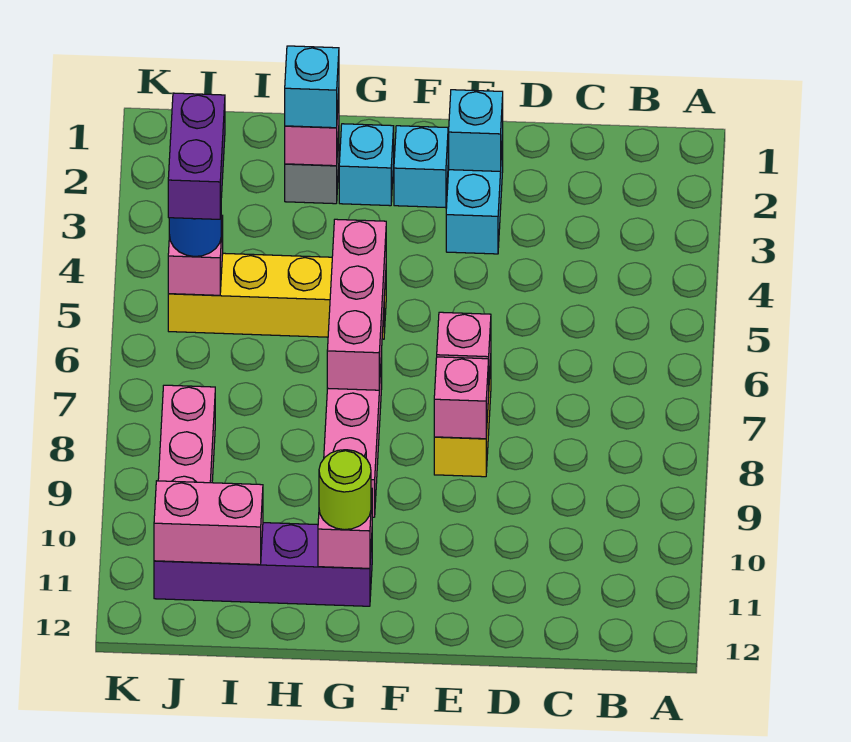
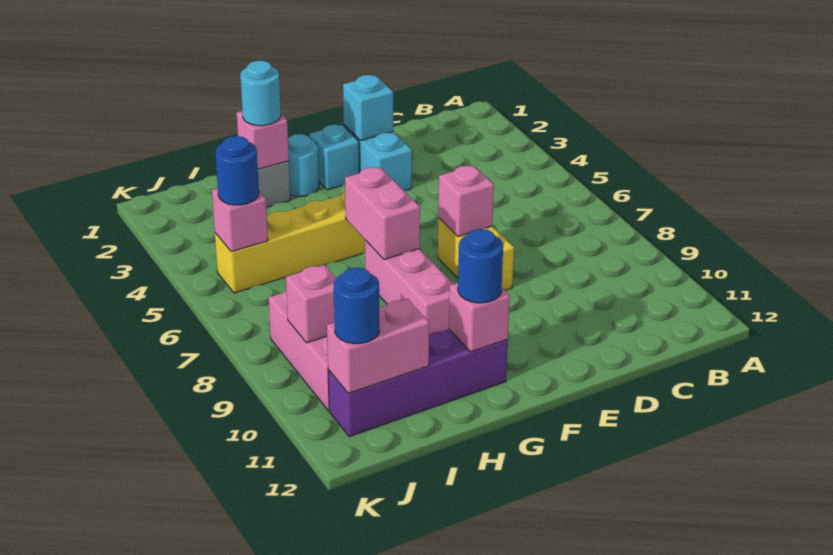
pink 1x1 brick [434,357,489,439] -> pink 1x1 brick moved to [286,265,336,343]
cyan 1x1 brick [339,124,394,206] -> cyan 1x1 round brick [288,134,319,196]
pink 1x3 brick [327,219,386,390] -> pink 1x2 brick [345,167,420,260]
lime 1x1 round brick [319,450,371,530] -> blue 1x1 round brick [458,229,503,303]
cyan 1x1 brick [285,46,339,128] -> cyan 1x1 round brick [240,61,281,126]
purple 1x2 brick [168,93,225,219] -> none
none -> blue 1x1 round brick [334,268,379,344]

